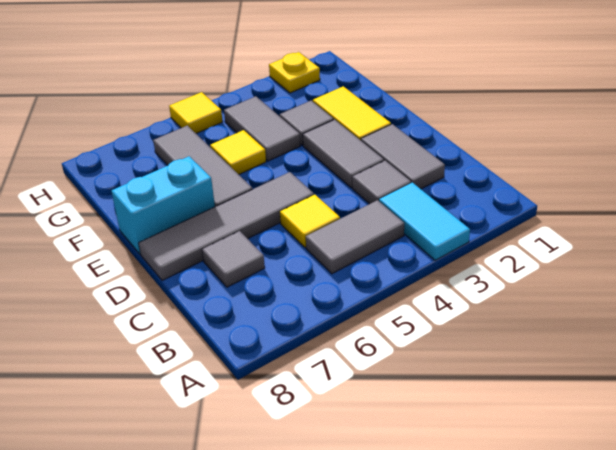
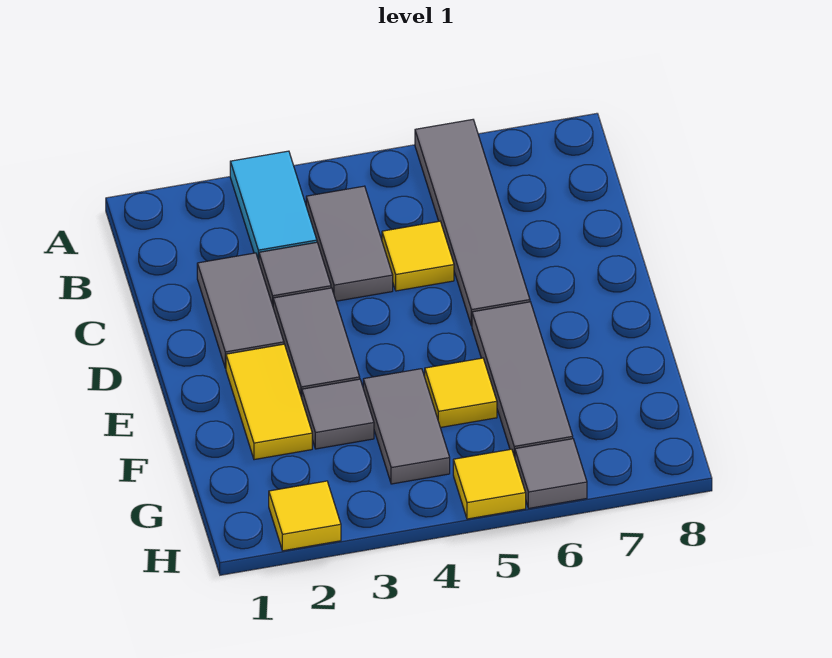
grey 1x2 tile [306,200,404,274] -> grey 1x2 tile turned to [306,186,393,301]
grey 1x1 tile [202,231,265,287] -> grey 1x1 tile moved to [515,439,587,508]
grey 1x4 tile [139,172,314,280] -> grey 1x4 tile turned to [415,120,530,326]
cyan 1x2 brick [111,156,215,254] -> none
yellow 1x1 plate [269,52,320,93] -> yellow 1x1 tile [269,481,341,551]

